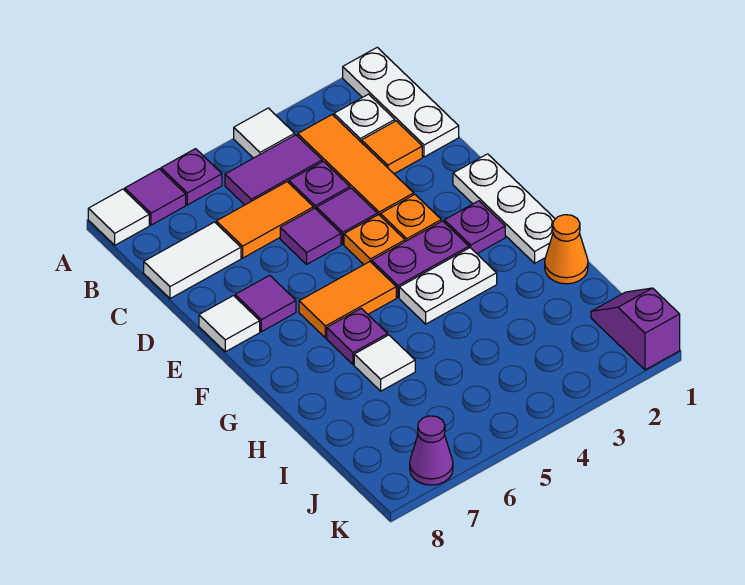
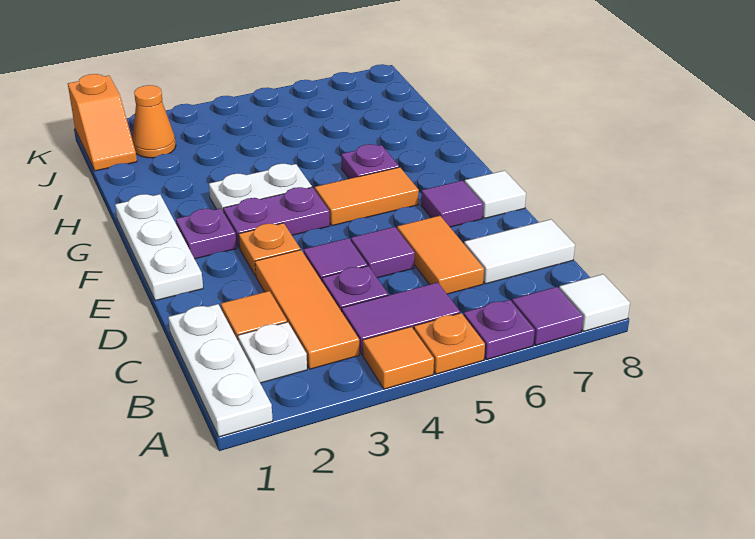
white 1x1 tile [234,108,295,158] -> orange 1x1 tile [363,327,434,389]
orange 1x2 tile [216,182,313,258] -> orange 1x2 tile turned to [397,216,484,294]
orange 1x1 plate [344,215,405,264] -> orange 1x1 plate moved to [414,313,485,374]
orange 1x1 cone [545,215,588,284] -> orange 1x1 cone moved to [132,85,176,158]
white 1x1 tile [354,335,415,391] -> none
purple 1x2 slope [591,288,680,370] -> orange 1x2 slope [68,74,137,171]
purple 1x1 cone [410,416,453,485] -> none

